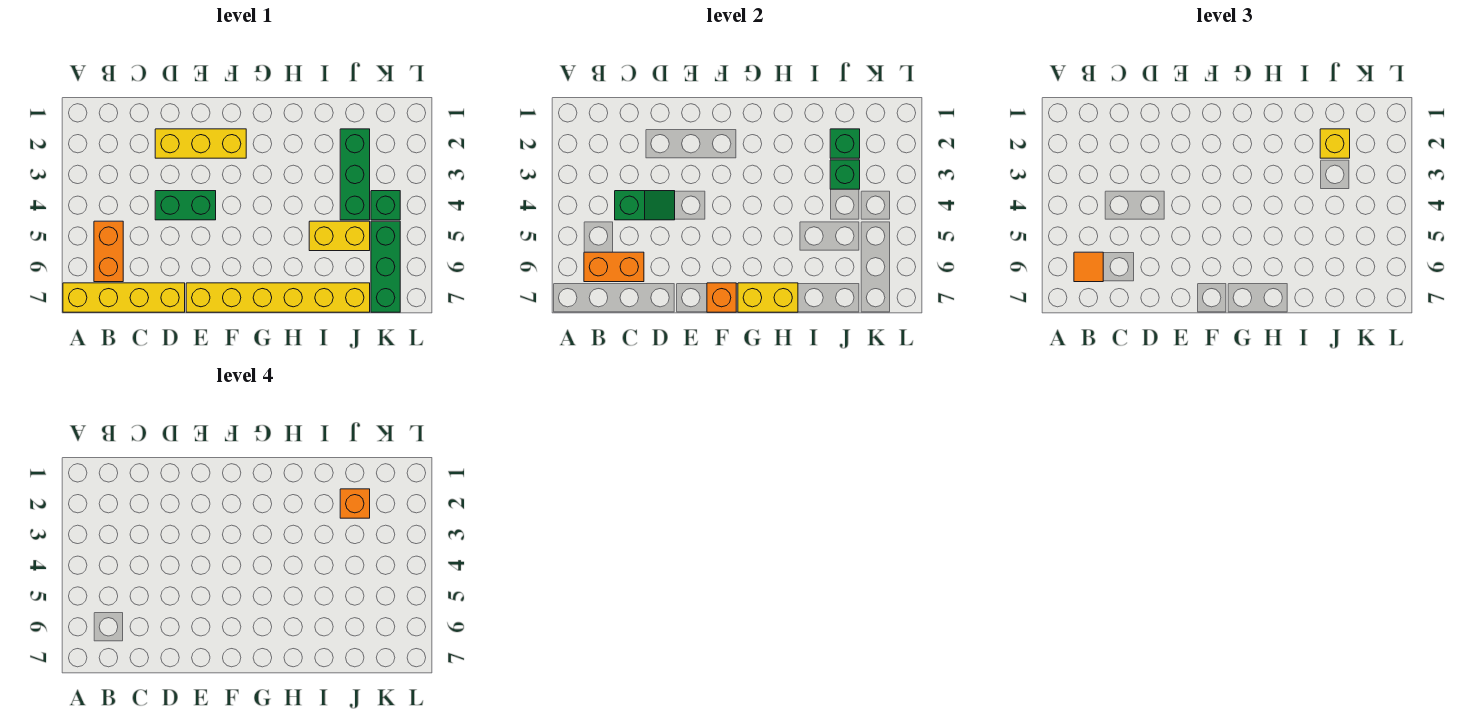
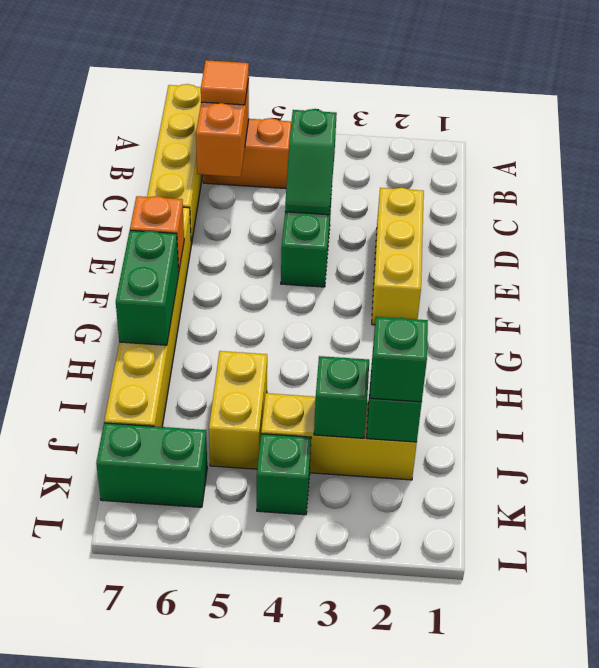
yellow 1x2 brick [738,283,798,312] -> green 1x2 brick [116,230,179,345]
green 1x3 brick [340,129,370,220] -> yellow 1x3 brick [261,393,417,480]
yellow 1x1 brick [1320,129,1350,158] -> green 1x1 brick [370,317,428,402]
orange 1x1 brick [340,489,370,518] -> none
green 1x3 brick [371,221,400,312] -> green 1x2 brick [96,423,207,507]

